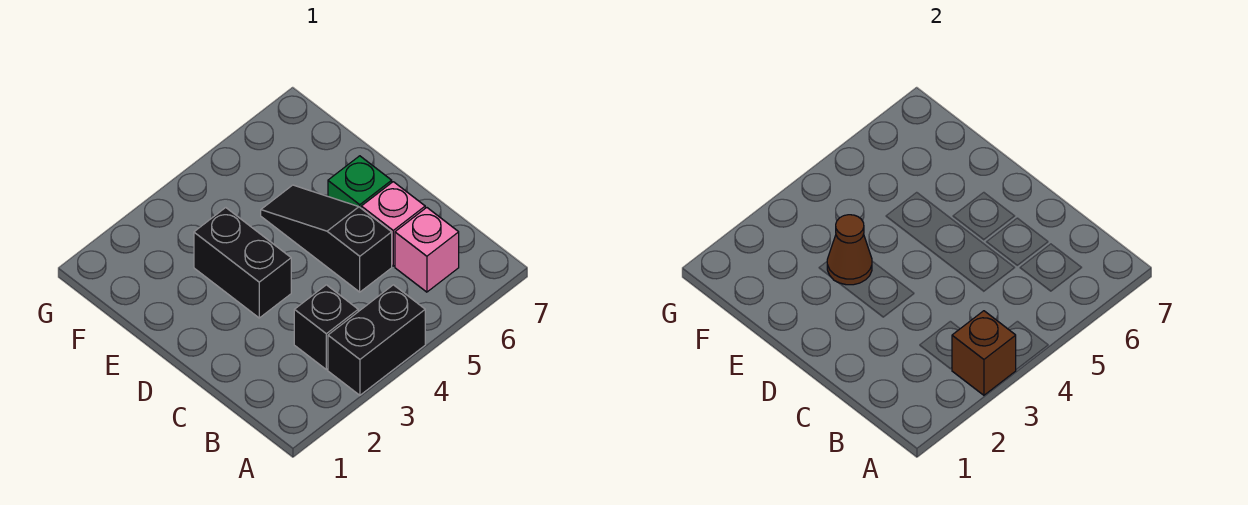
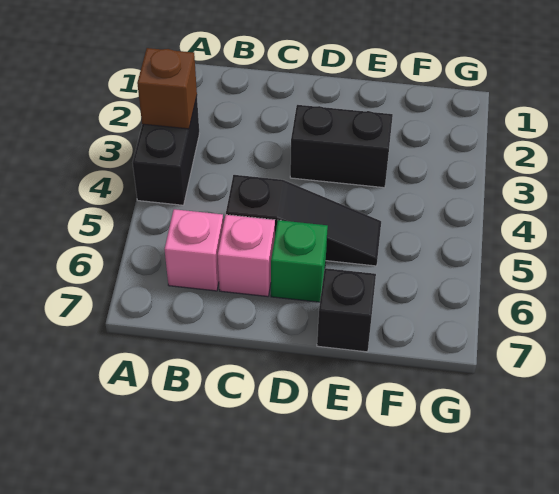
black 1x1 brick [294,285,358,369] -> black 1x1 brick moved to [317,268,376,352]
brown 1x1 cone [827,215,872,285] -> none

